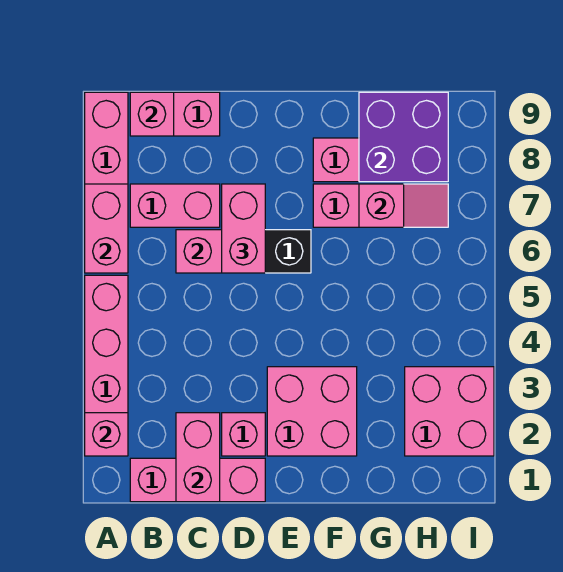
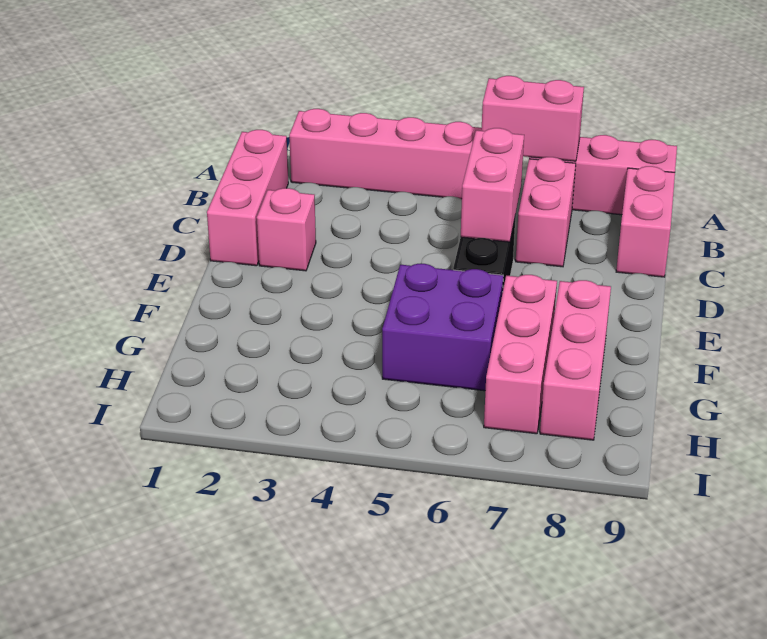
pink 1x1 brick [85,413,128,456] -> none
pink 1x1 brick [130,92,174,136] -> none
pink 1x2 brick [176,413,220,502] -> none
pink 1x2 brick [222,184,265,273] -> none
pink 2x2 brick [267,367,357,456] -> none
pink 1x2 slope [359,184,448,227] -> none
purple 2x2 brick [359,92,448,182] -> purple 2x2 brick moved to [382,264,503,391]
pink 2x2 brick [405,367,494,456] -> none

